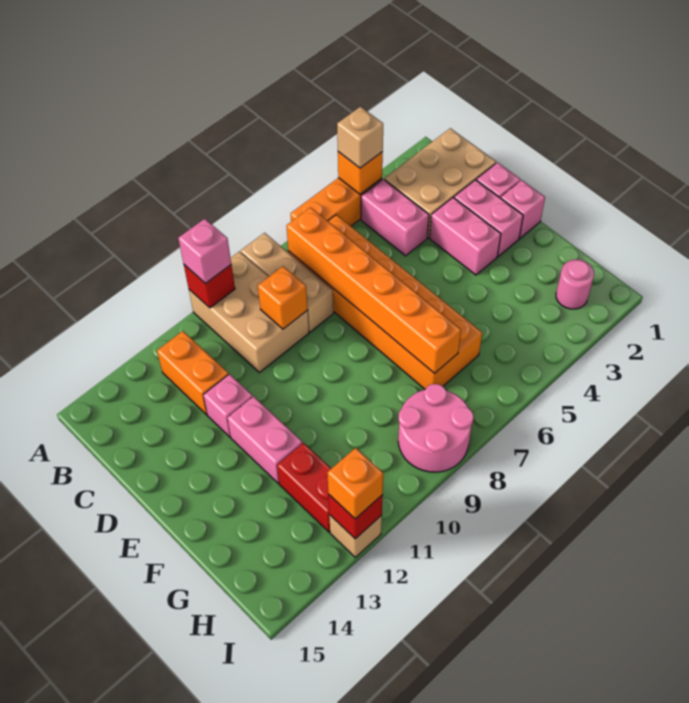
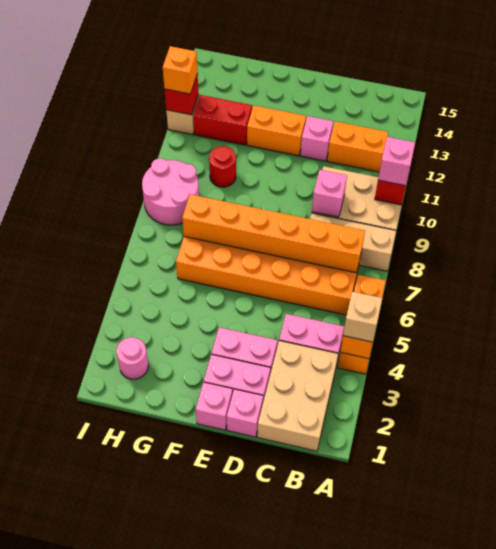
orange 1x1 brick [258,266,308,329] -> pink 1x1 brick [312,170,347,217]
pink 1x2 brick [227,396,302,483] -> orange 1x2 brick [247,106,306,156]
none -> red 1x1 round brick [209,146,236,187]

